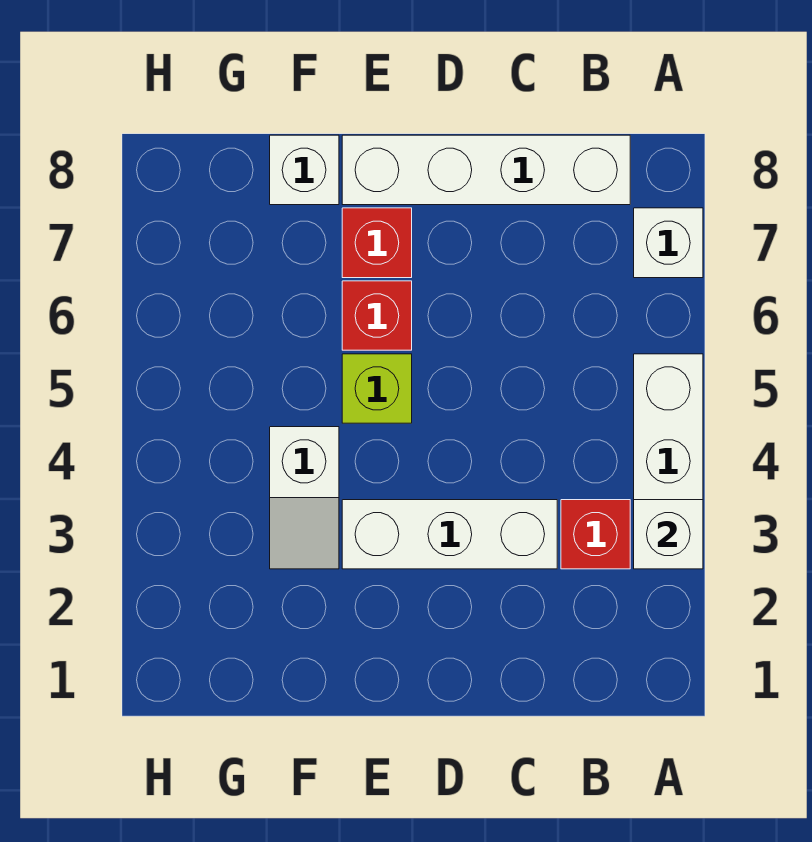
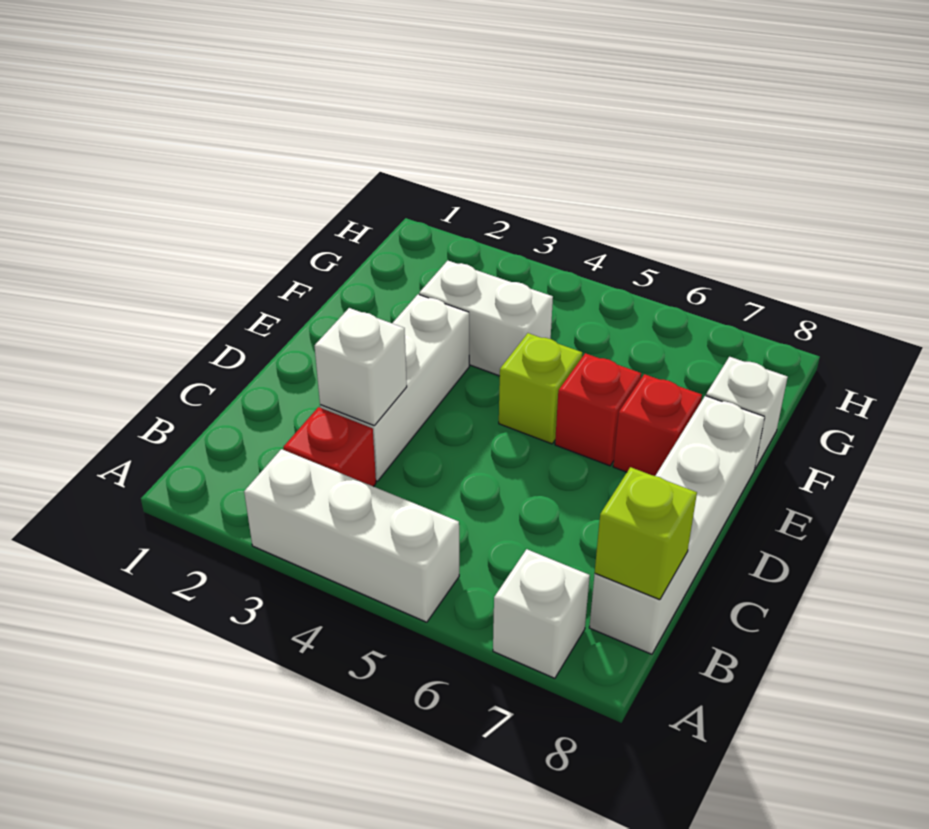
white 1x1 brick [634,500,703,569] -> white 1x1 brick moved to [314,308,407,425]
none -> lime 1x1 brick [595,467,697,600]
white 1x2 slope [270,427,339,569] -> white 1x2 brick [419,261,553,376]

